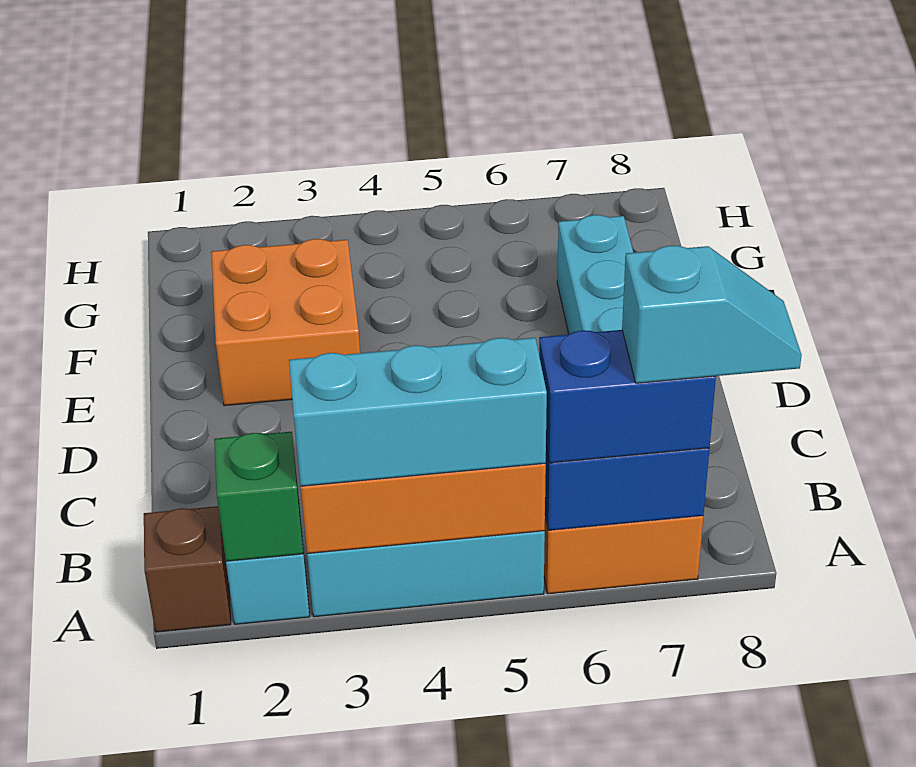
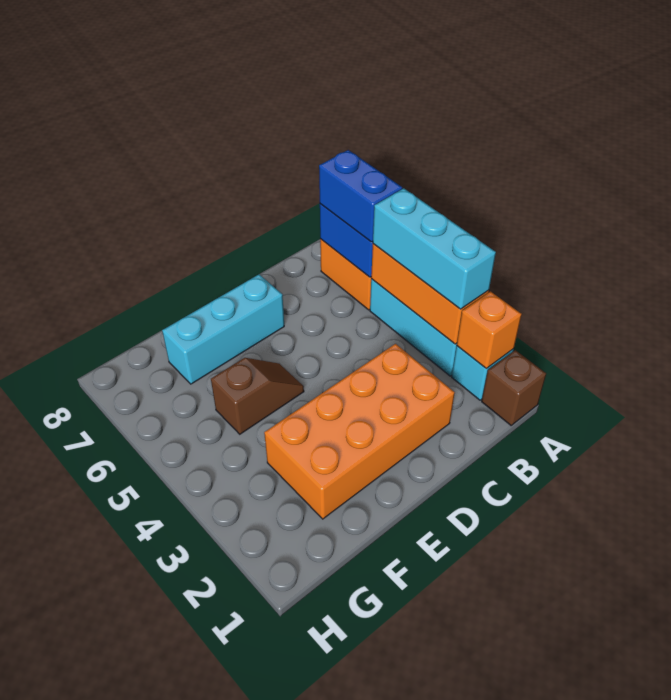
green 1x1 brick [214,432,303,561] -> orange 1x1 brick [457,292,522,369]
cyan 1x2 slope [622,246,802,383] -> none
orange 2x2 brick [211,239,360,406] -> orange 2x4 brick [264,344,455,519]
none -> brown 1x2 slope [211,358,304,434]

